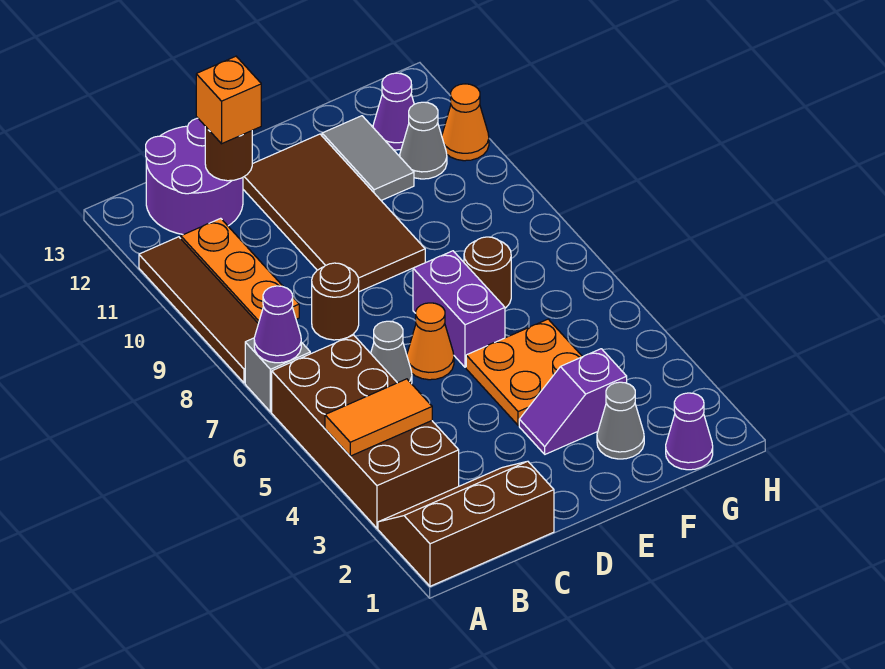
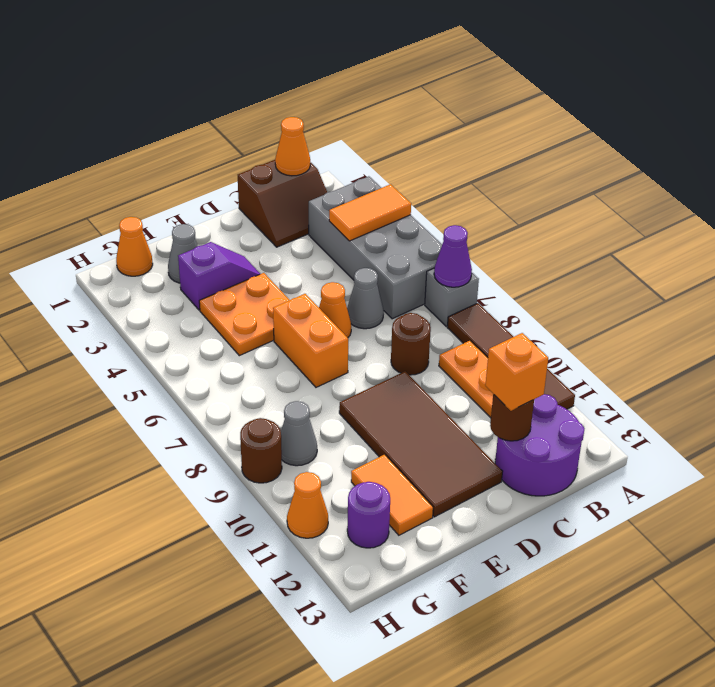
brown 2x3 slope [378,461,554,586] -> brown 2x2 slope [238,160,327,247]
brown 2x4 brick [272,335,459,528] -> grey 2x4 brick [309,176,442,319]
none -> orange 1x1 cone [275,117,310,176]
purple 1x2 brick [413,251,505,367] -> orange 1x2 brick [273,294,348,387]
brown 1x1 round brick [464,237,511,308] -> brown 1x1 round brick moved to [240,418,282,483]
grey 1x2 tile [322,116,414,200] -> orange 1x2 tile [351,454,433,535]
purple 1x1 cone [666,393,713,470] -> orange 1x1 cone [116,217,153,276]
grey 1x1 cone [400,102,447,179] -> grey 1x1 cone moved to [281,401,317,466]
purple 1x1 cone [373,73,414,150] -> purple 1x1 round brick [347,482,390,548]

